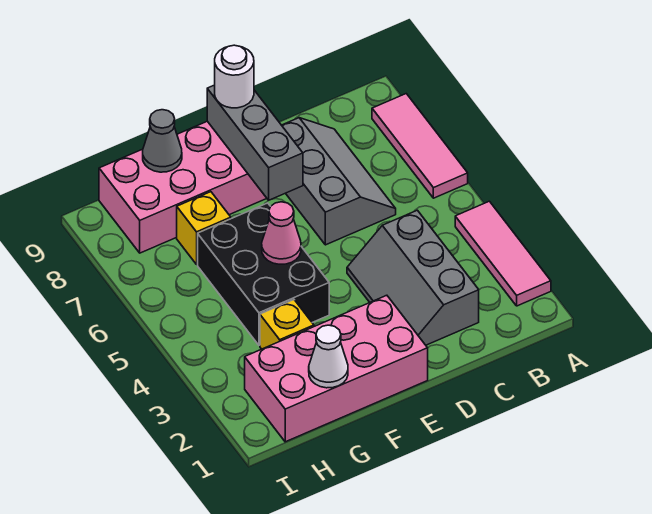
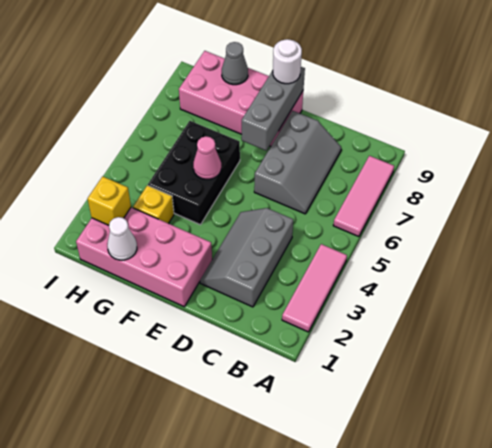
yellow 1x1 brick [177,192,231,264] -> yellow 1x1 brick moved to [88,176,131,225]

